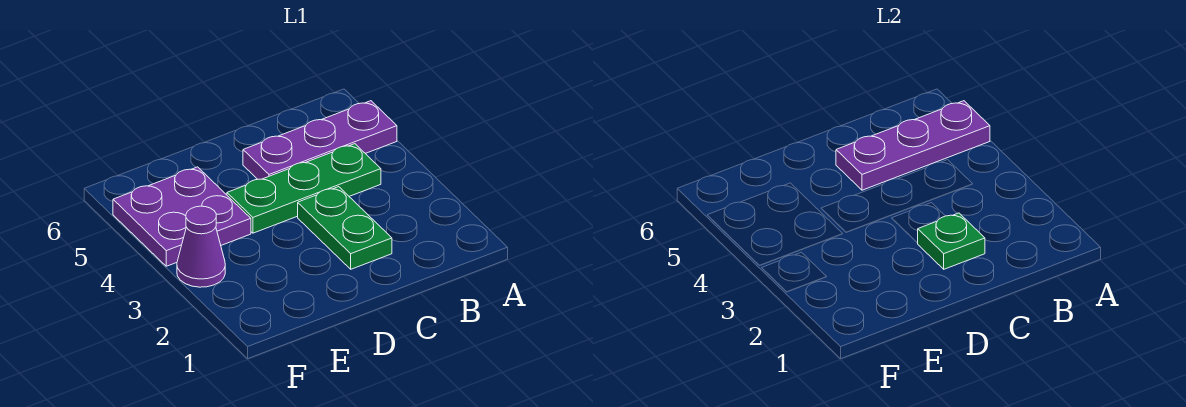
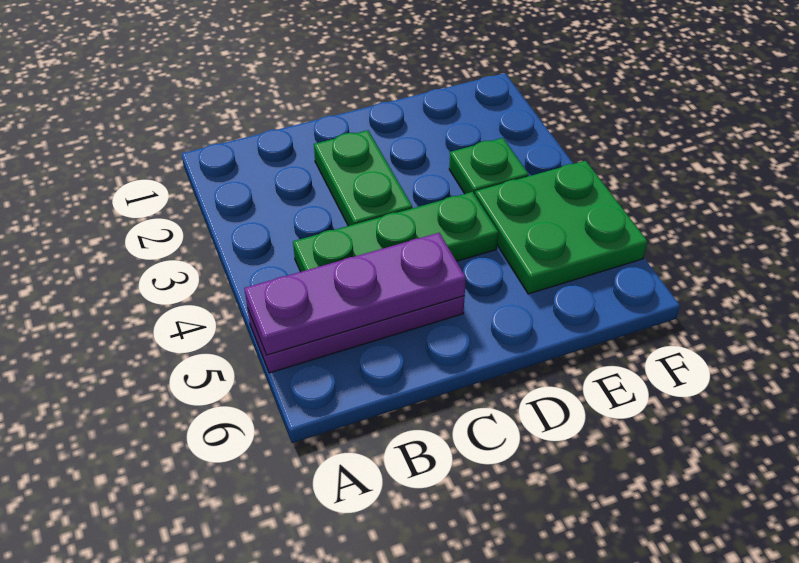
green 1x1 plate [918,213,985,269] -> green 1x1 plate moved to [449,138,529,195]
purple 2x2 plate [113,167,251,266] -> green 2x2 plate [475,161,648,294]
purple 1x1 cone [177,206,225,287] -> none

